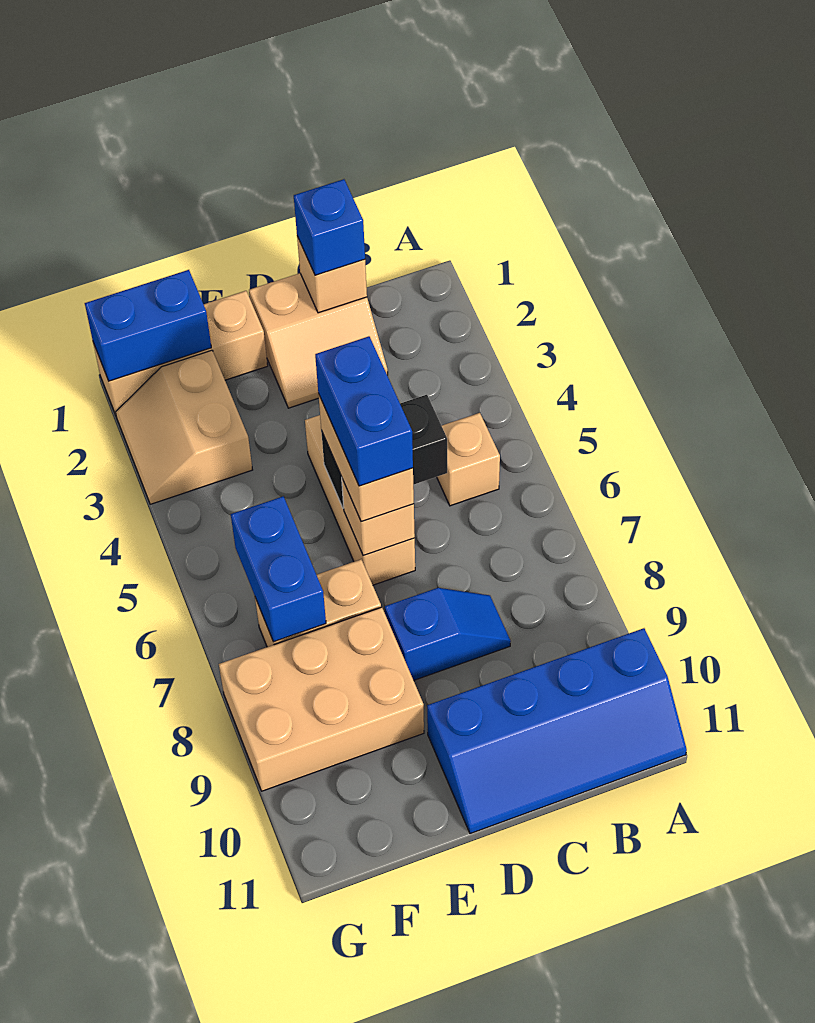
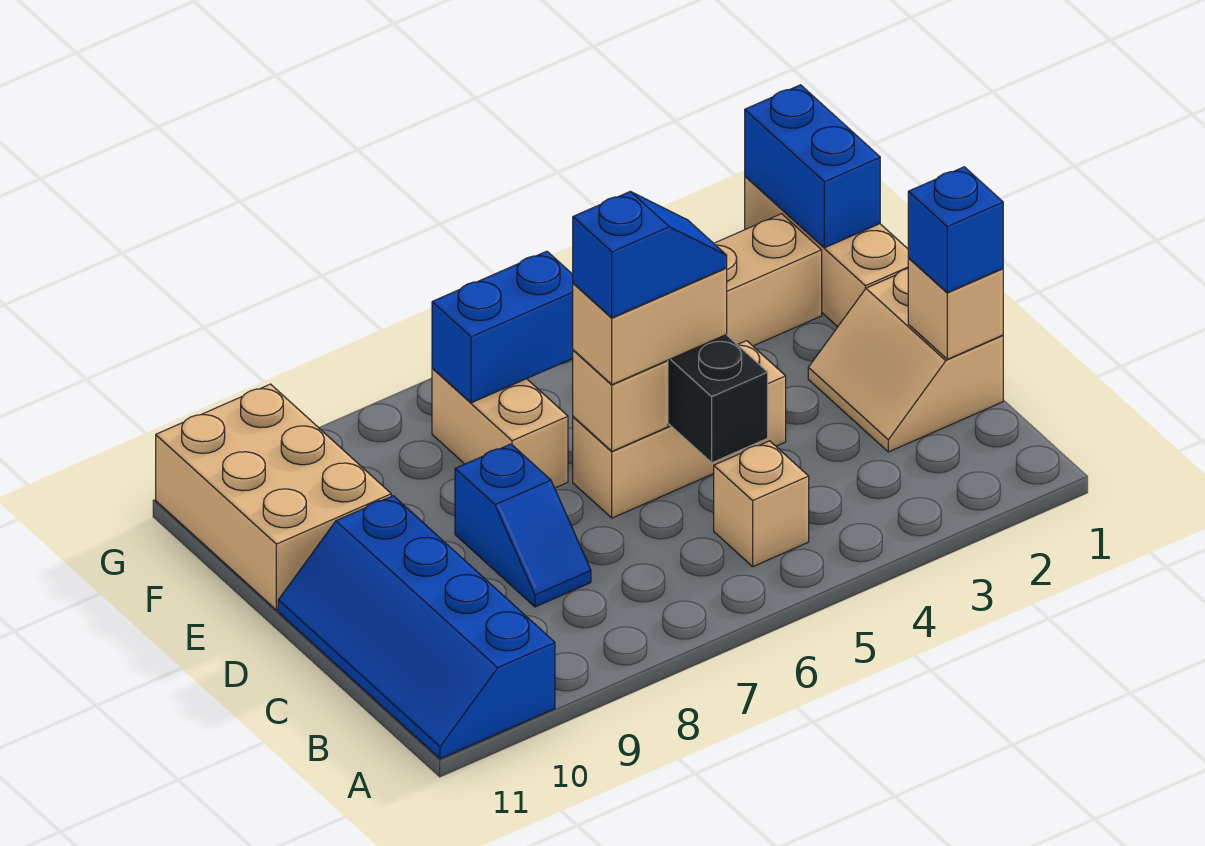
blue 1x2 brick [315,336,413,486] -> blue 1x2 slope [573,192,727,318]
tan 2x3 brick [219,607,424,791] -> tan 2x3 brick moved to [156,384,391,610]

